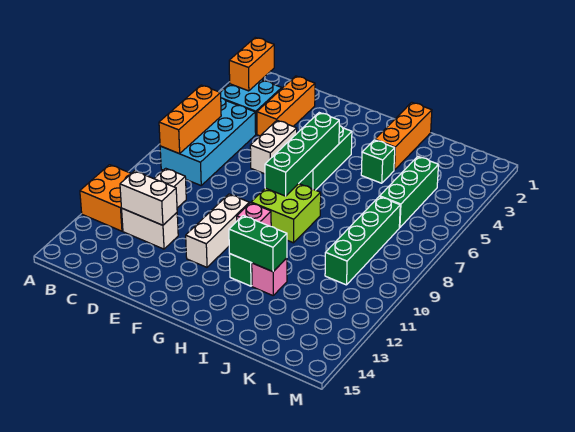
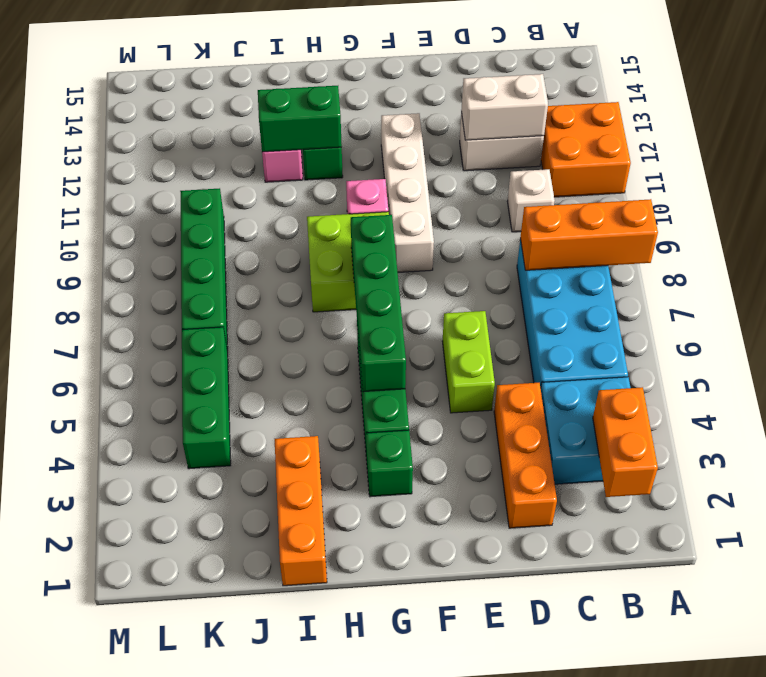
orange 1x3 brick [159,85,221,154] -> orange 1x3 brick turned to [520,199,658,270]
white 1x2 brick [250,120,297,174] -> lime 1x2 brick [442,311,495,413]
white 1x3 brick [186,194,249,267] -> white 1x4 brick [381,113,434,272]
green 1x1 brick [361,140,395,183] -> green 1x1 brick moved to [366,430,413,497]

